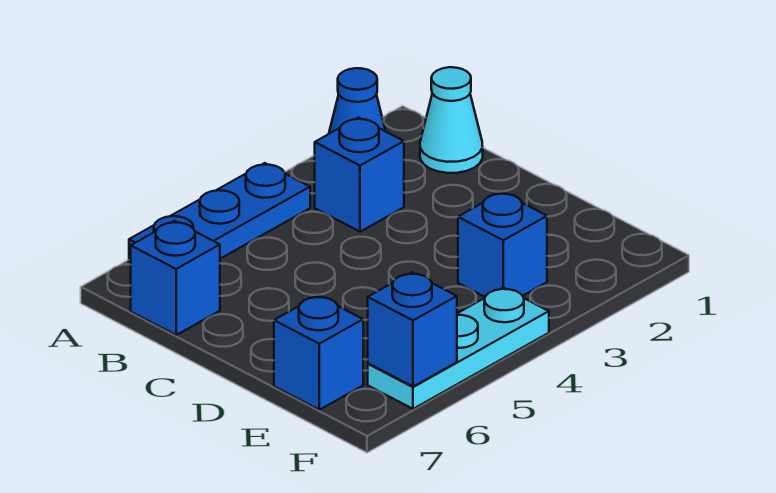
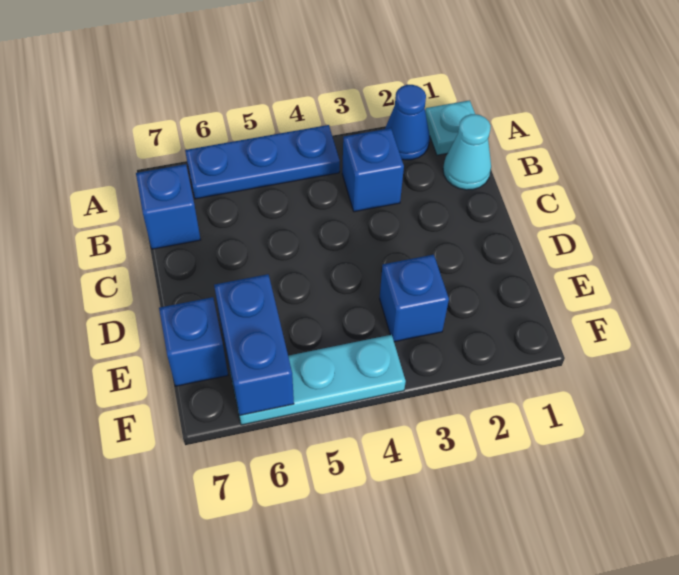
none -> cyan 1x1 plate [425,100,475,155]
blue 1x1 brick [368,272,457,387] -> blue 1x2 brick [214,274,294,415]

